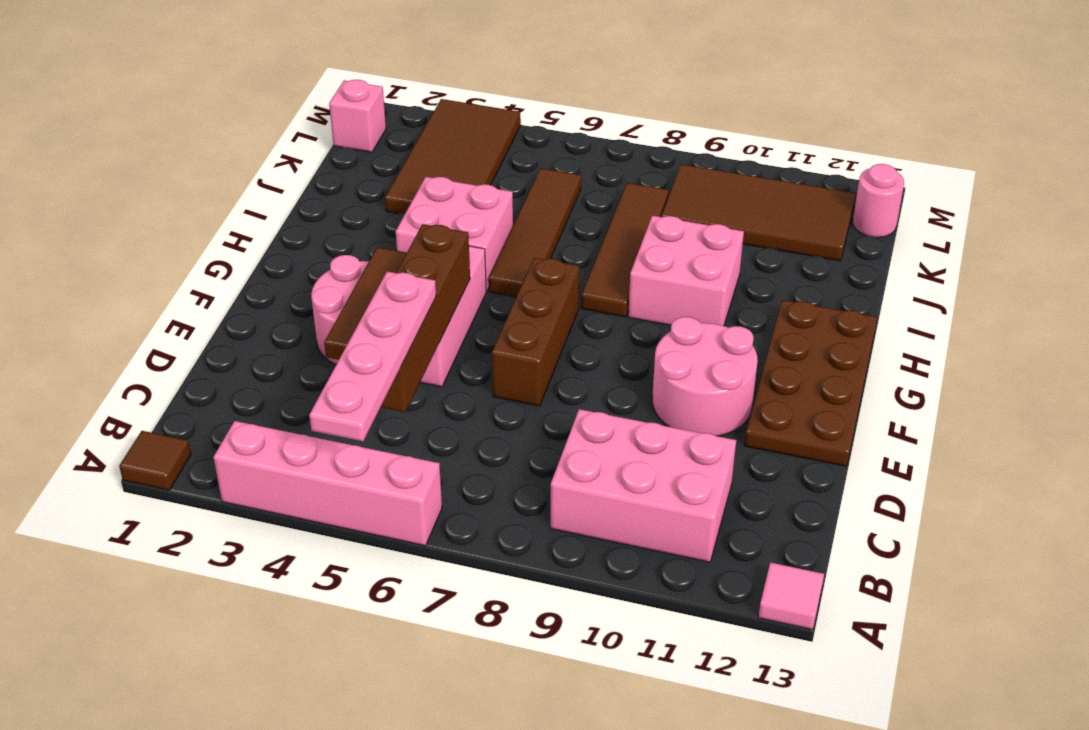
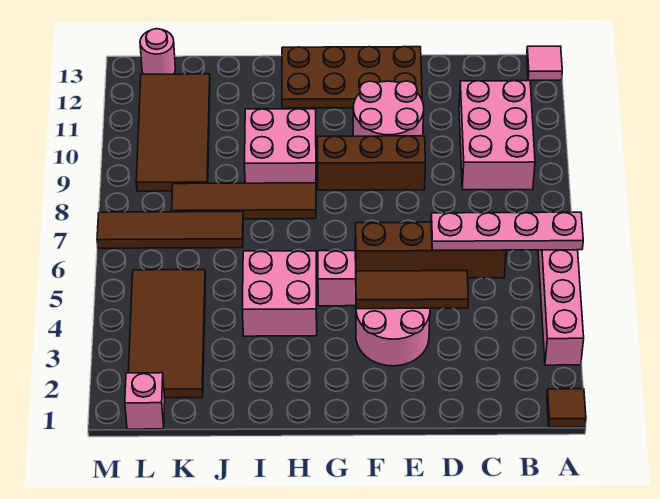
brown 1x3 brick [492,258,579,406] -> brown 1x3 brick moved to [318,136,425,190]
brown 1x4 tile [489,168,581,297] -> brown 1x4 tile moved to [97,212,243,248]
brown 2x4 tile [385,99,521,214] -> brown 2x4 tile turned to [128,270,206,398]

